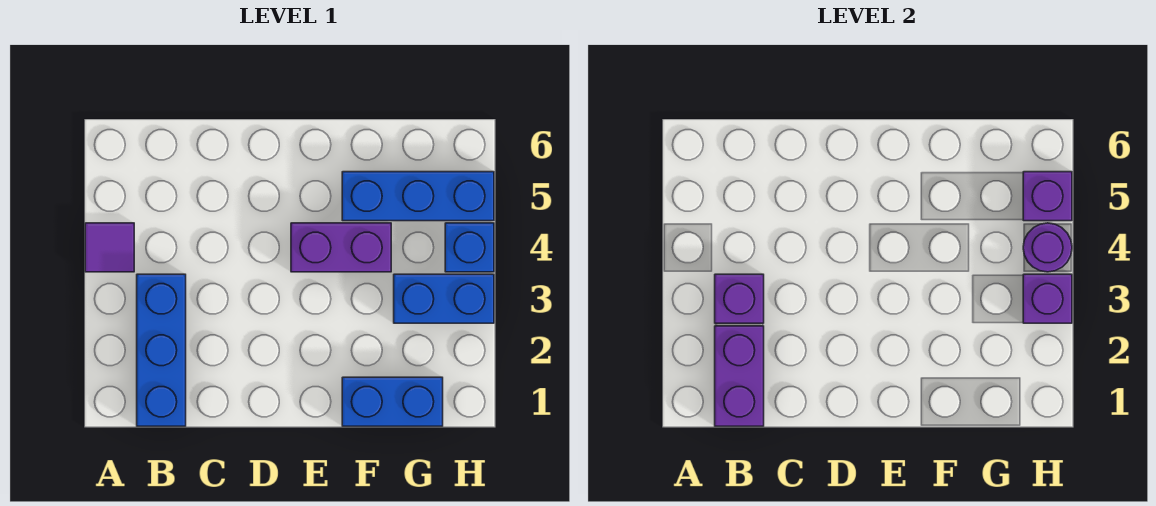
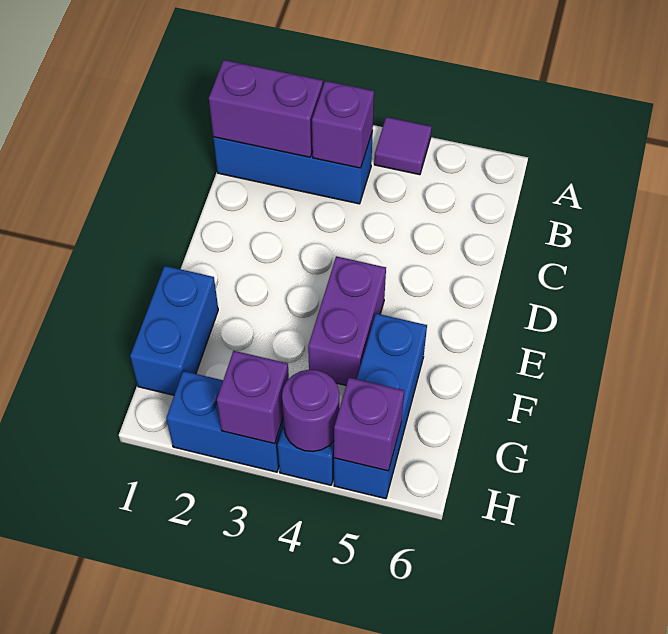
blue 1x2 brick [394,274,494,323] -> blue 1x2 brick turned to [166,371,284,472]

